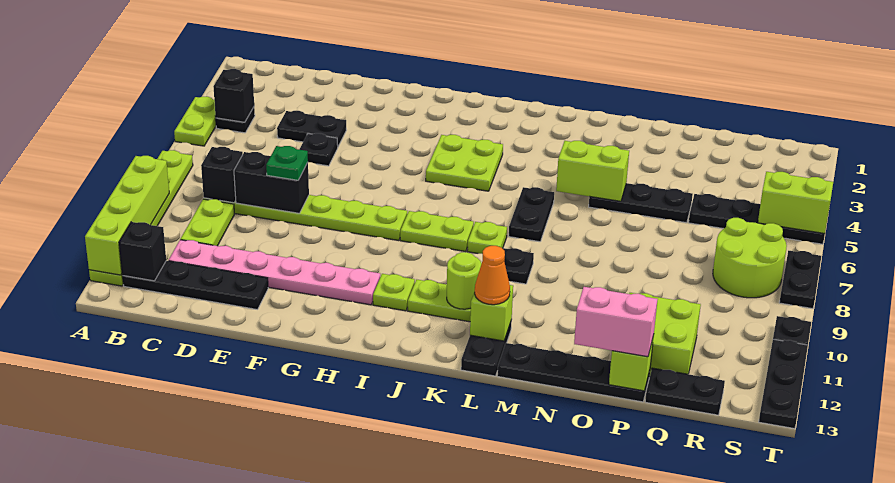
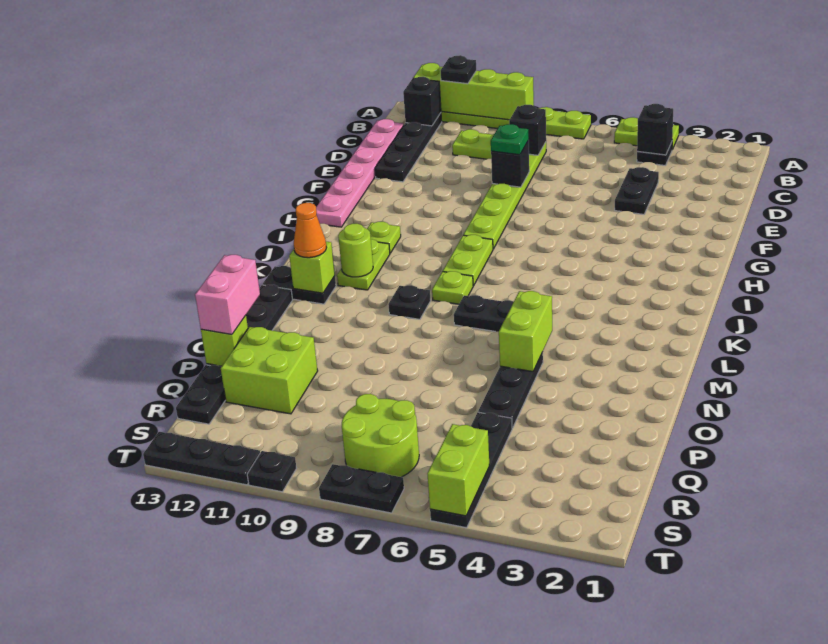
pink 1x6 plate [169,240,380,305] -> pink 1x6 plate moved to [316,119,404,227]
black 1x2 brick [234,152,309,213] -> black 1x1 brick [491,140,529,187]
black 1x1 plate [299,133,338,166] -> black 1x1 plate moved to [441,55,476,84]
lime 2x2 plate [426,135,503,191] -> none

